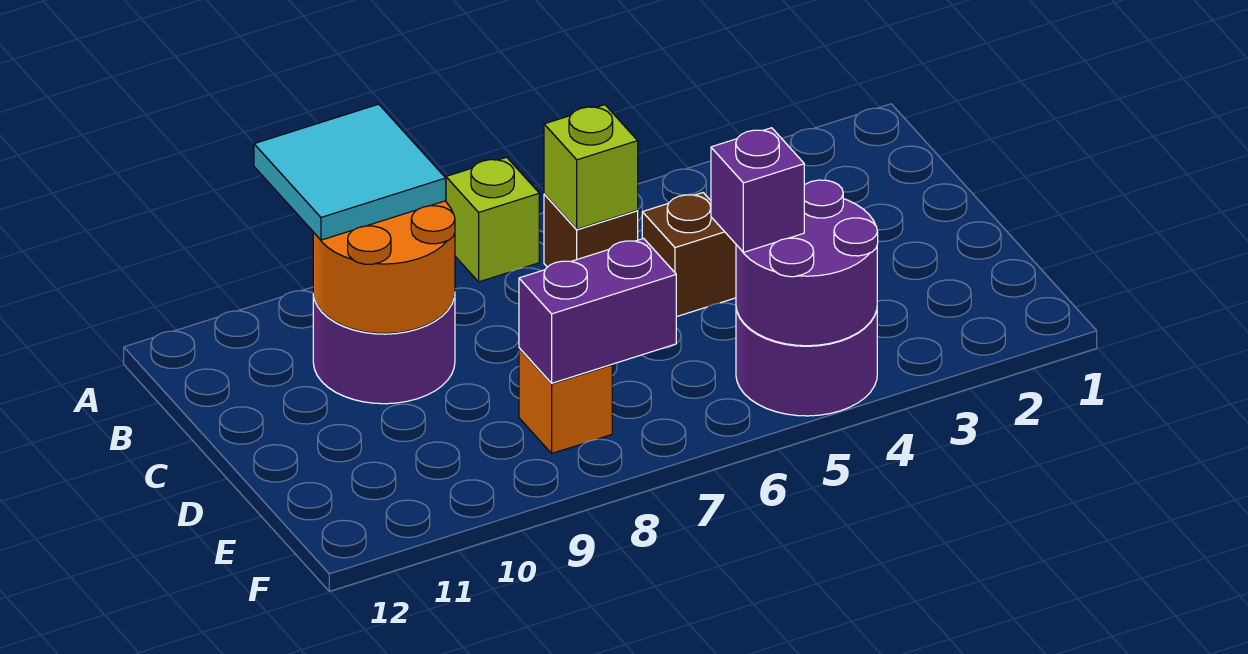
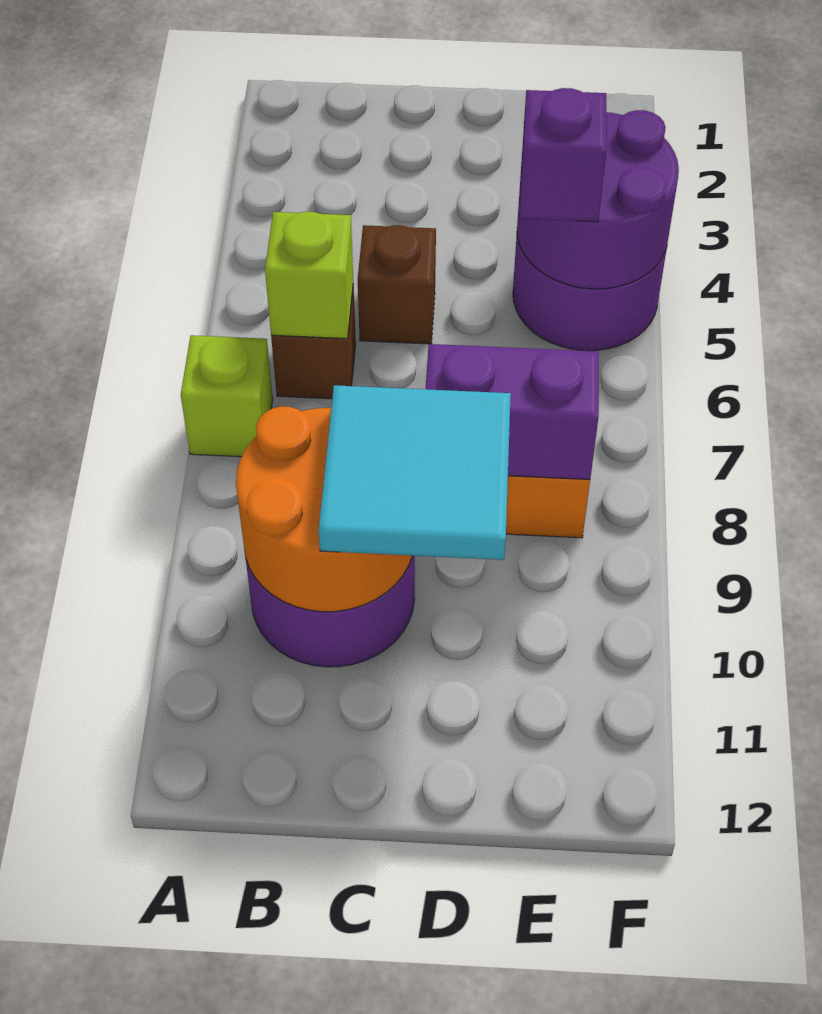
cyan 2x2 tile [254,104,446,240] -> cyan 2x2 tile moved to [319,385,511,560]
purple 1x2 brick [519,239,676,383] -> purple 1x2 brick turned to [426,344,599,480]

